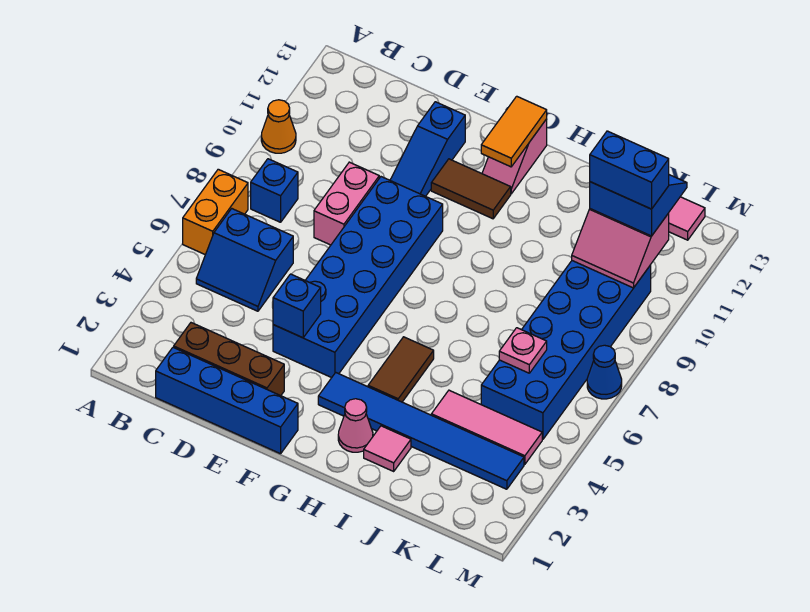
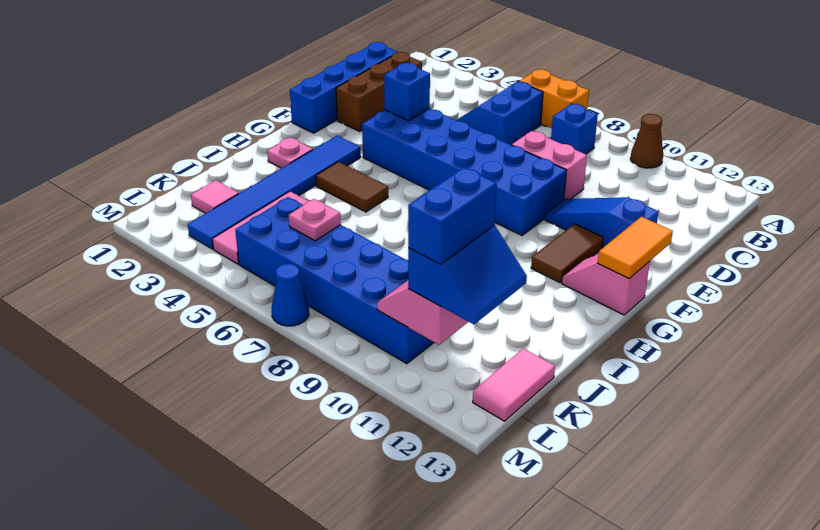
orange 1x1 cone [261,100,296,153] -> brown 1x1 cone [630,114,663,168]
orange 1x2 tile [481,96,547,167] -> orange 1x2 tile turned to [598,217,673,279]
pink 1x1 cone [338,399,373,452] -> pink 1x1 plate [267,138,313,168]
pink 1x1 tile [364,426,411,471] -> pink 1x1 tile moved to [191,180,239,213]

